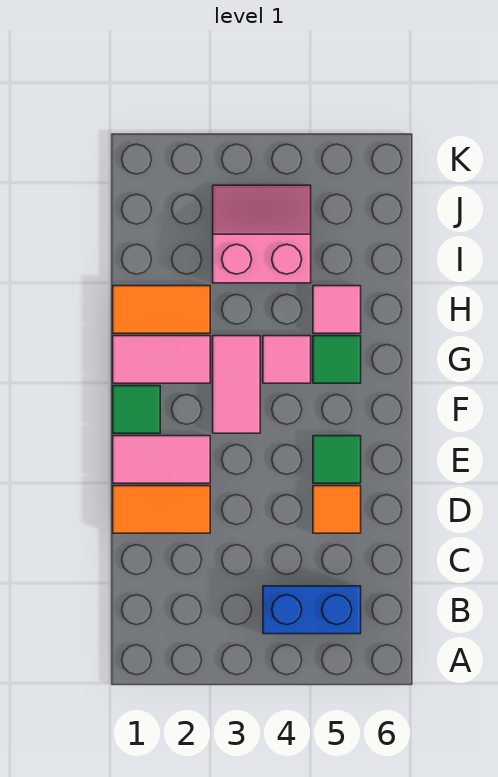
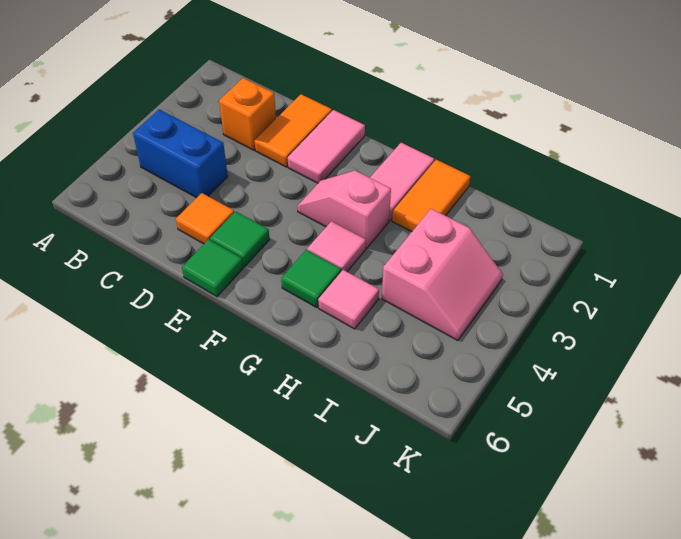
blue 1x2 brick [263,586,361,634] -> blue 1x2 brick turned to [133,109,228,198]
none -> orange 1x1 brick [219,78,276,150]
green 1x1 tile [113,386,160,433] -> green 1x1 tile moved to [182,239,243,297]
pink 1x2 tile [213,336,260,433] -> pink 1x2 slope [297,171,391,248]

